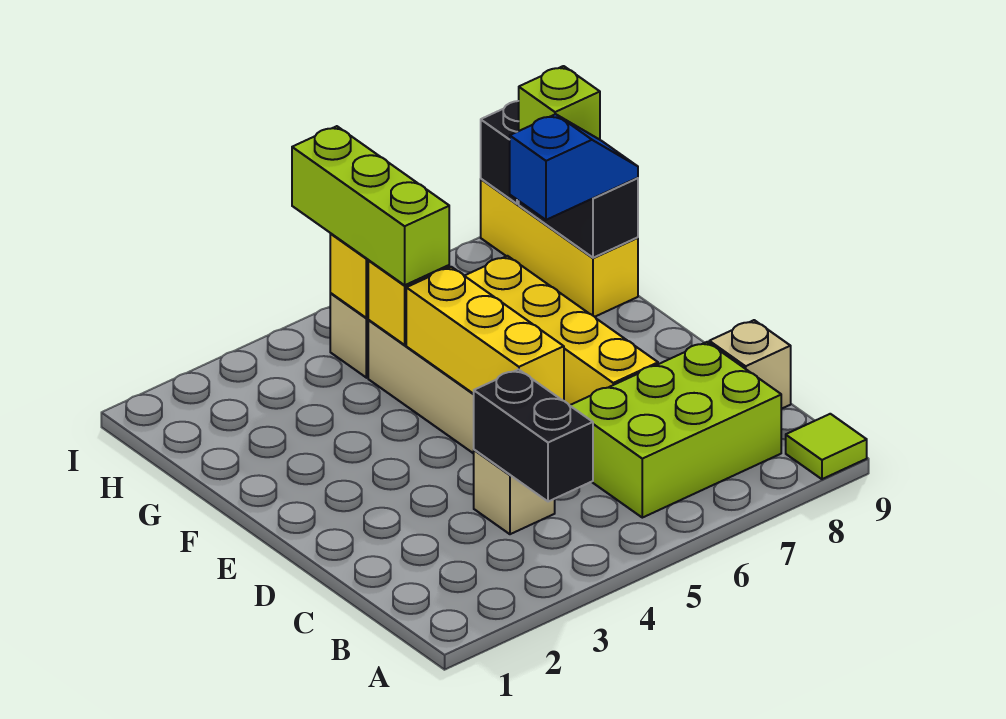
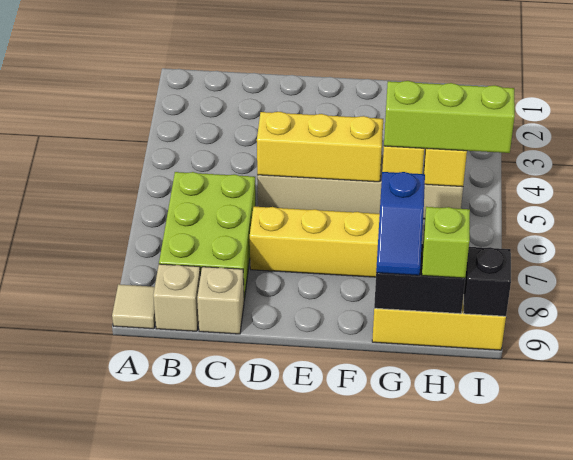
lime 1x1 tile [786,414,867,479] -> tan 1x1 tile [112,284,155,329]
black 1x2 brick [474,369,593,502] -> none
tan 1x1 brick [474,450,555,534] -> tan 1x1 brick moved to [153,264,200,331]

